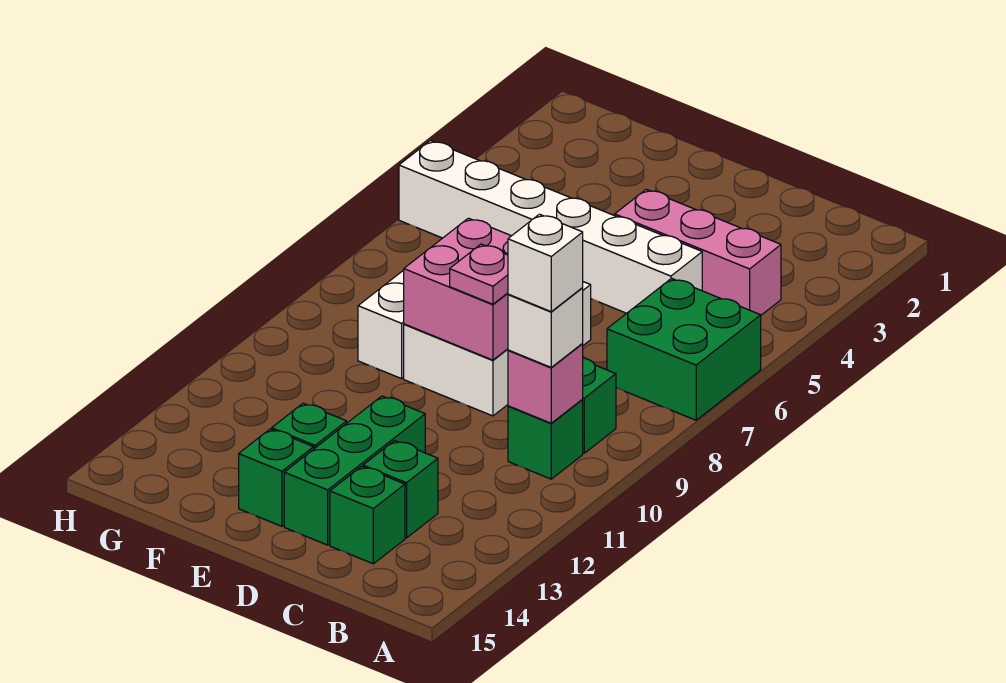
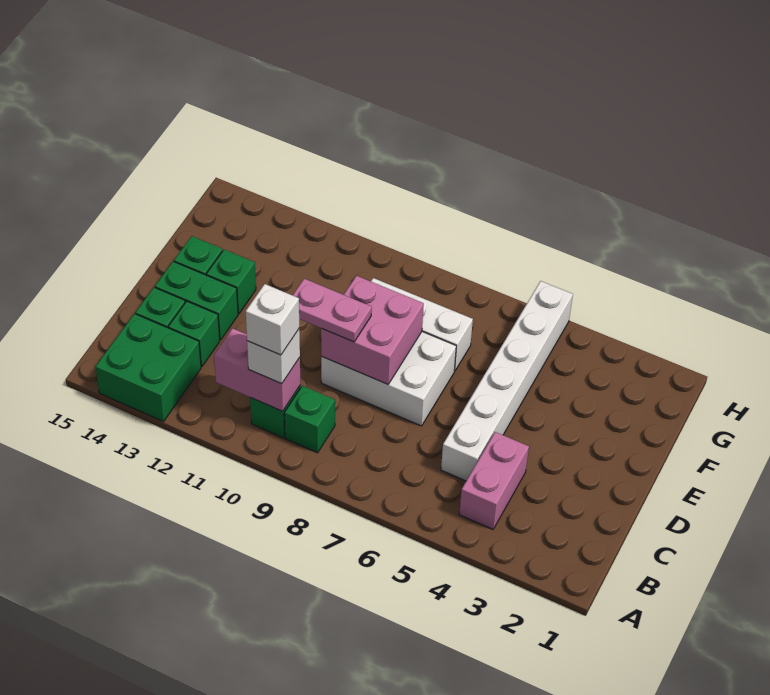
green 2x2 brick [607,278,761,420] -> green 2x2 brick moved to [95,314,201,422]
pink 1x3 brick [615,189,781,315] -> pink 1x2 brick [459,432,529,529]
pink 1x1 brick [508,344,583,423] -> pink 1x2 brick [214,328,300,411]
pink 1x1 plate [450,244,508,304] -> pink 1x2 plate [293,279,372,342]
green 1x3 brick [284,396,425,545] -> green 1x2 brick [155,262,238,340]

